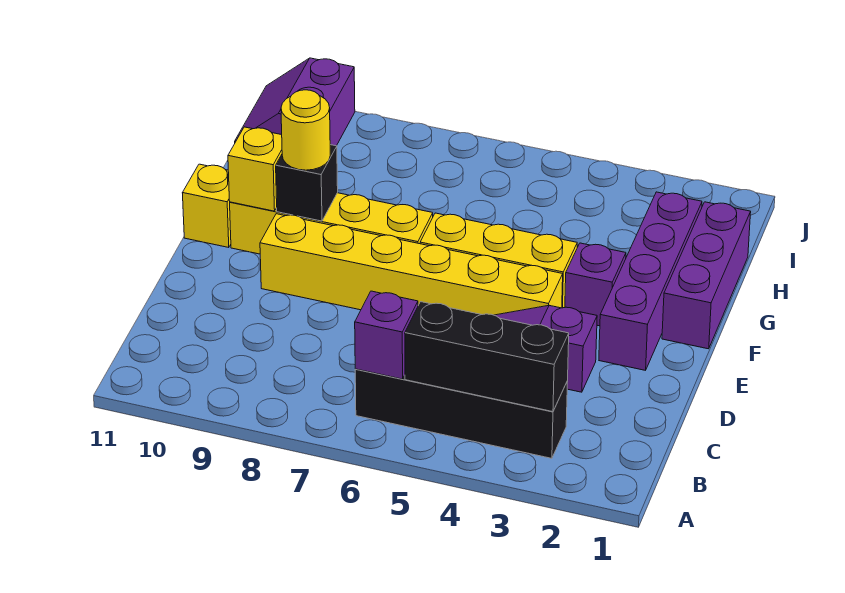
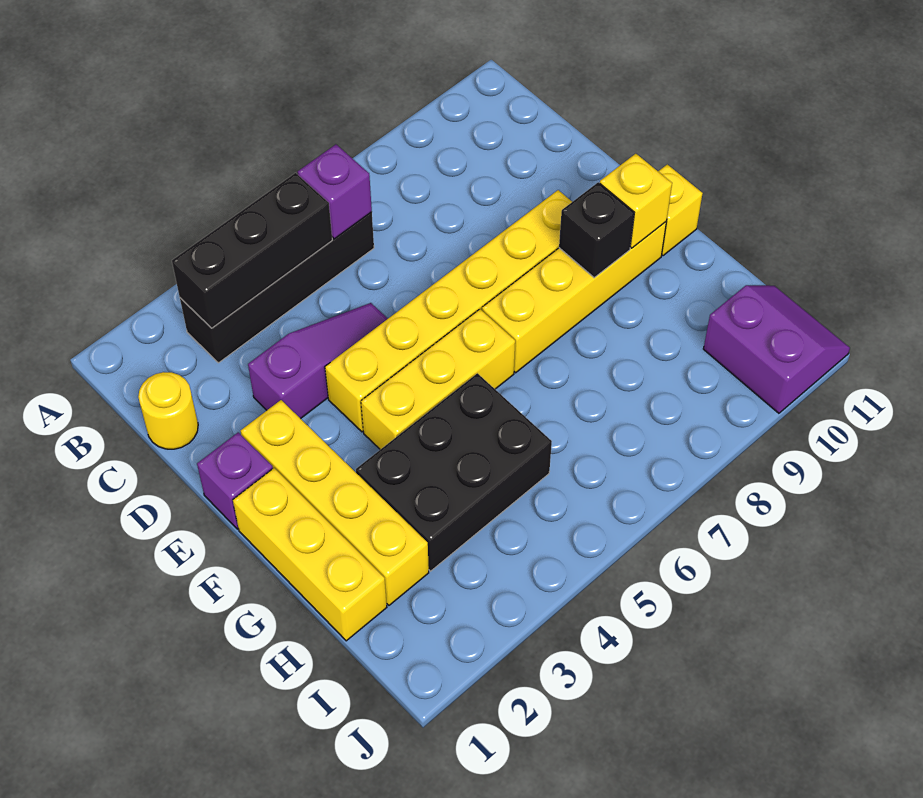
purple 1x4 brick [599,192,702,370] -> yellow 1x4 brick [241,400,429,605]
purple 1x3 brick [662,202,751,349] -> yellow 1x3 brick [233,468,387,641]
purple 1x1 brick [565,243,626,326] -> purple 1x1 brick moved to [197,432,273,529]
yellow 1x1 round brick [281,90,330,170] -> yellow 1x1 round brick moved to [138,372,198,449]
none -> black 2x3 brick [356,373,552,571]

